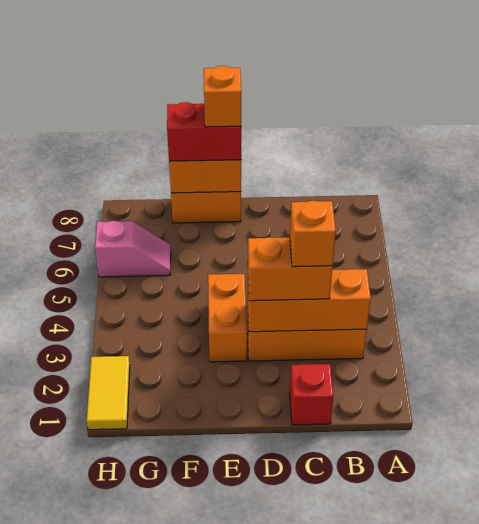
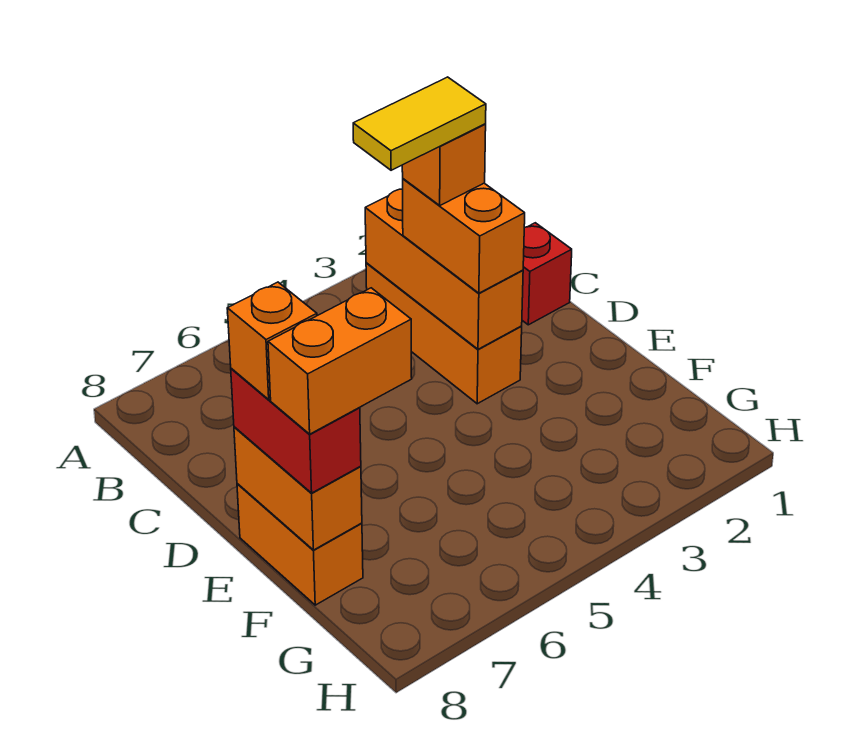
orange 1x2 brick [208,274,247,362] -> orange 1x2 brick moved to [268,288,412,434]
pink 1x2 slope [95,221,171,277] -> none
yellow 1x2 tile [87,356,130,430] -> yellow 1x2 tile moved to [353,77,486,170]

